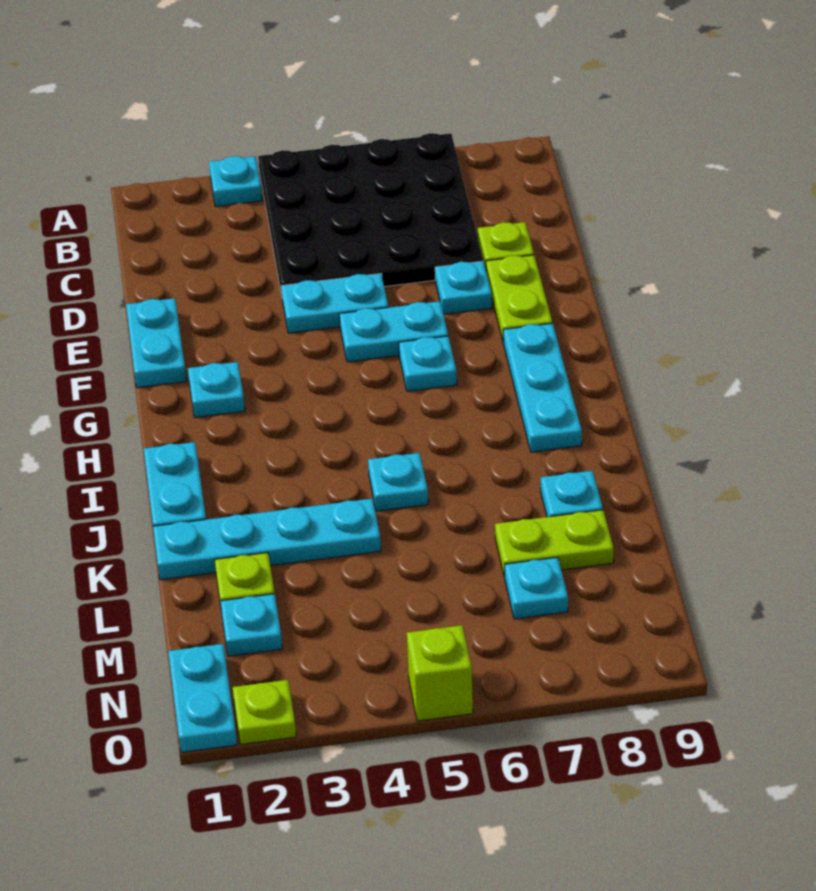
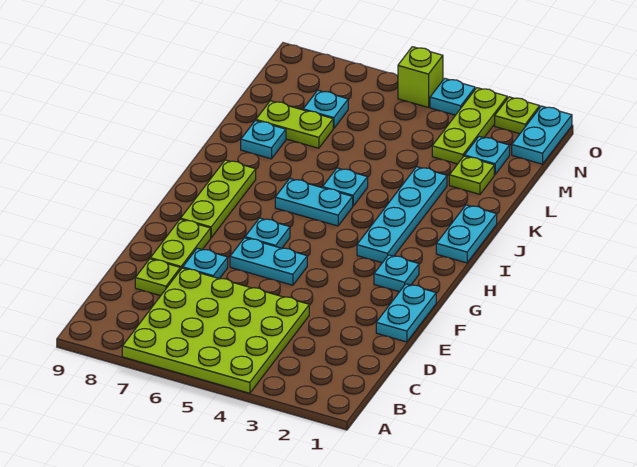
cyan 1x1 plate [209,156,262,206] -> cyan 1x1 plate moved to [430,78,475,115]
black 4x4 plate [258,133,483,295] -> lime 4x4 plate [122,268,309,393]
cyan 1x2 plate [281,274,388,333] -> cyan 1x2 plate moved to [275,179,353,226]
cyan 1x3 plate [503,323,582,452] -> lime 1x3 plate [181,160,256,238]
cyan 1x4 plate [153,498,381,580] -> cyan 1x4 plate turned to [357,167,447,263]
none -> lime 1x3 plate [432,88,507,164]

